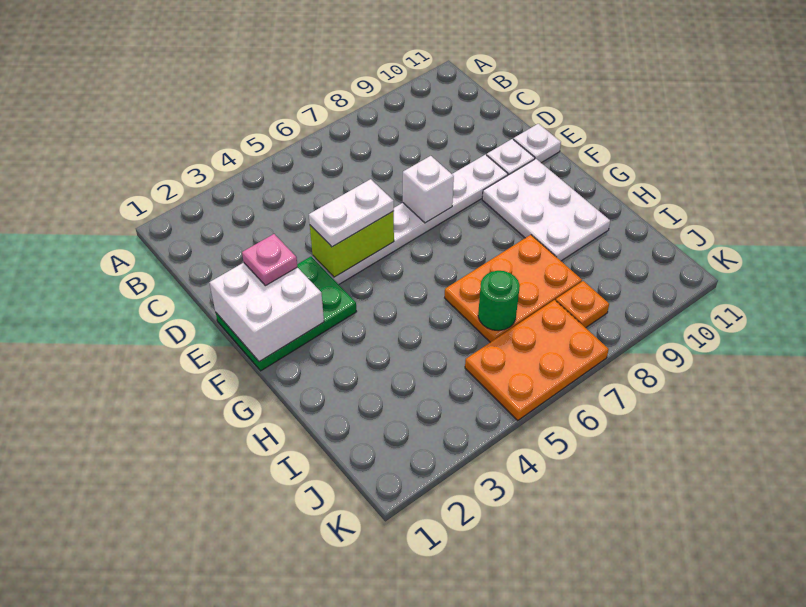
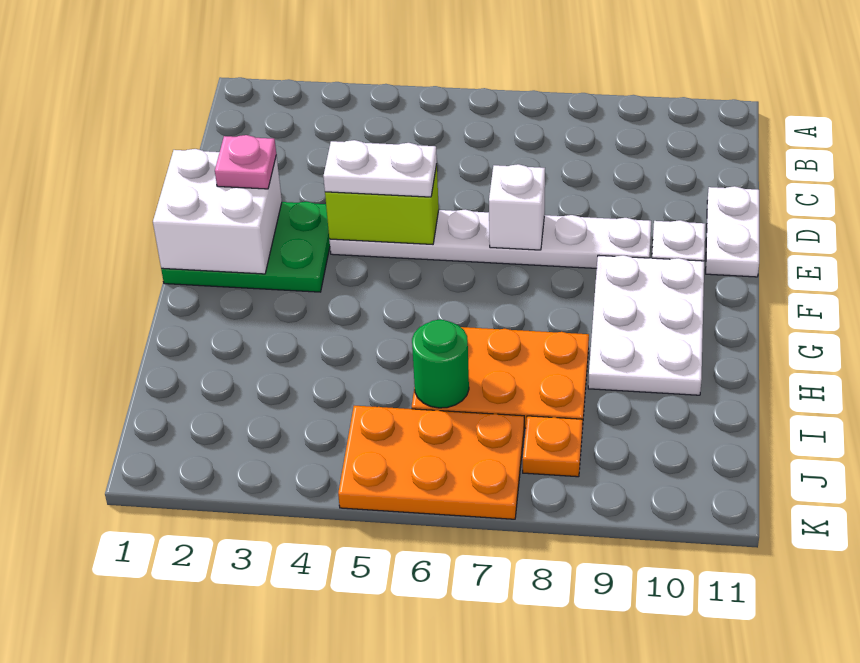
white 1x1 plate [513,124,561,163] -> white 1x2 plate [706,186,759,277]

